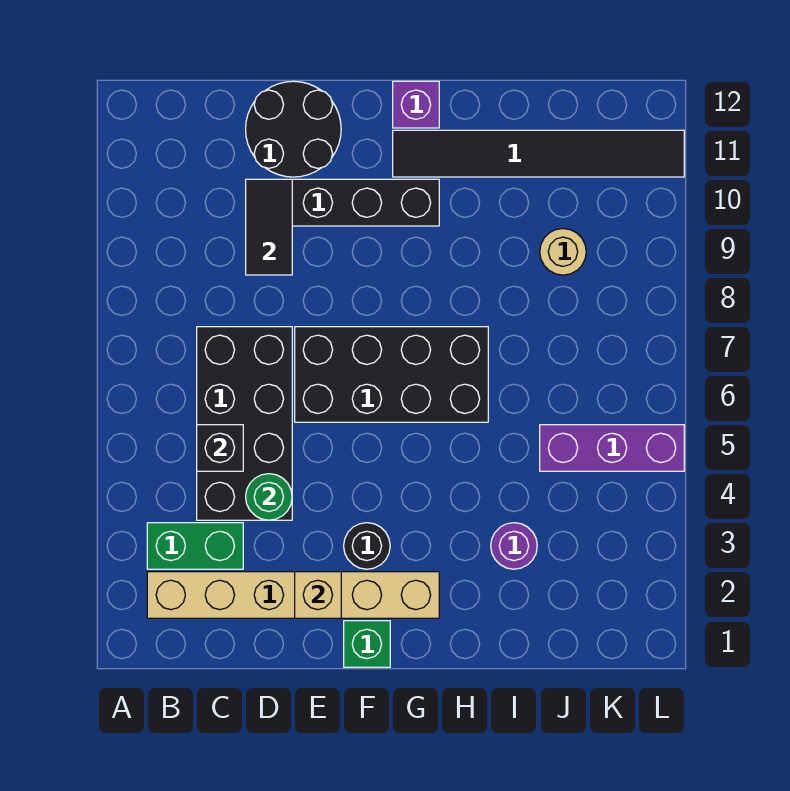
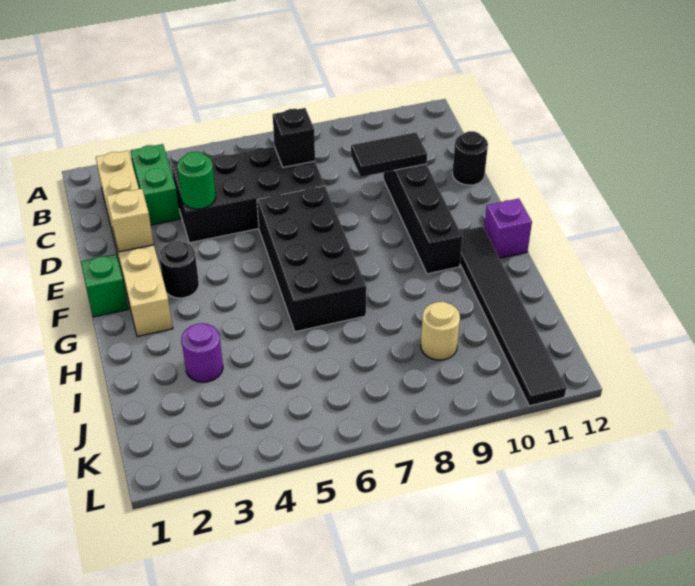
black 1x1 brick [197,425,243,471] -> black 1x1 brick moved to [273,108,315,167]
black 2x2 round brick [246,81,341,177] -> black 1x1 round brick [452,131,488,185]
purple 1x3 brick [540,425,684,471] -> none

